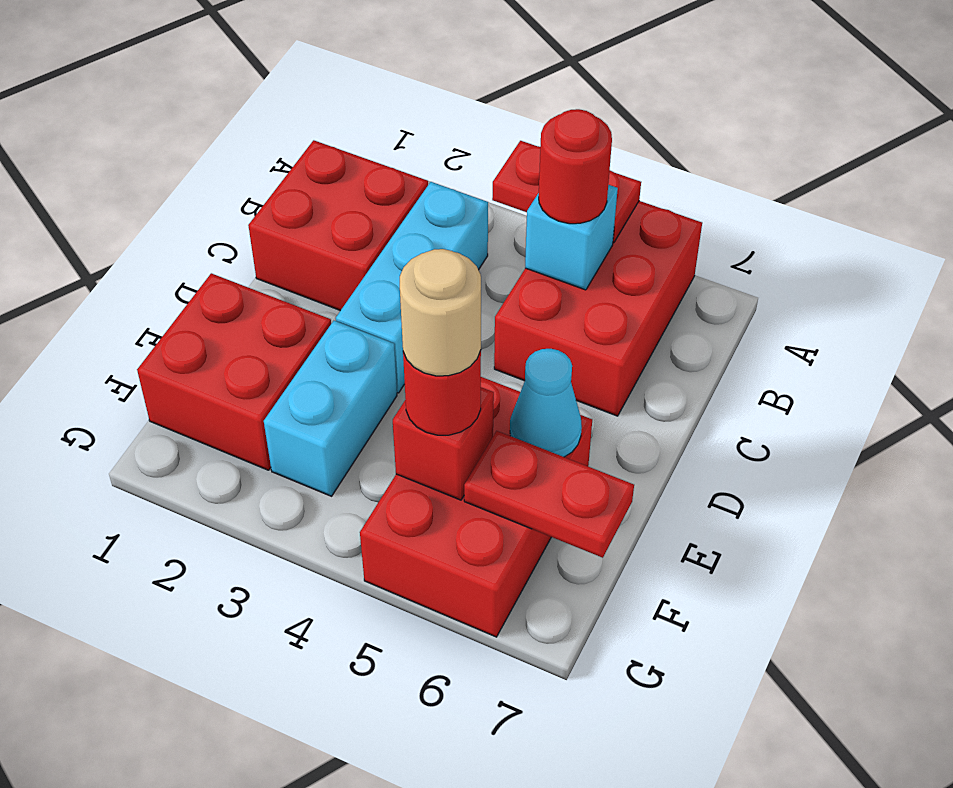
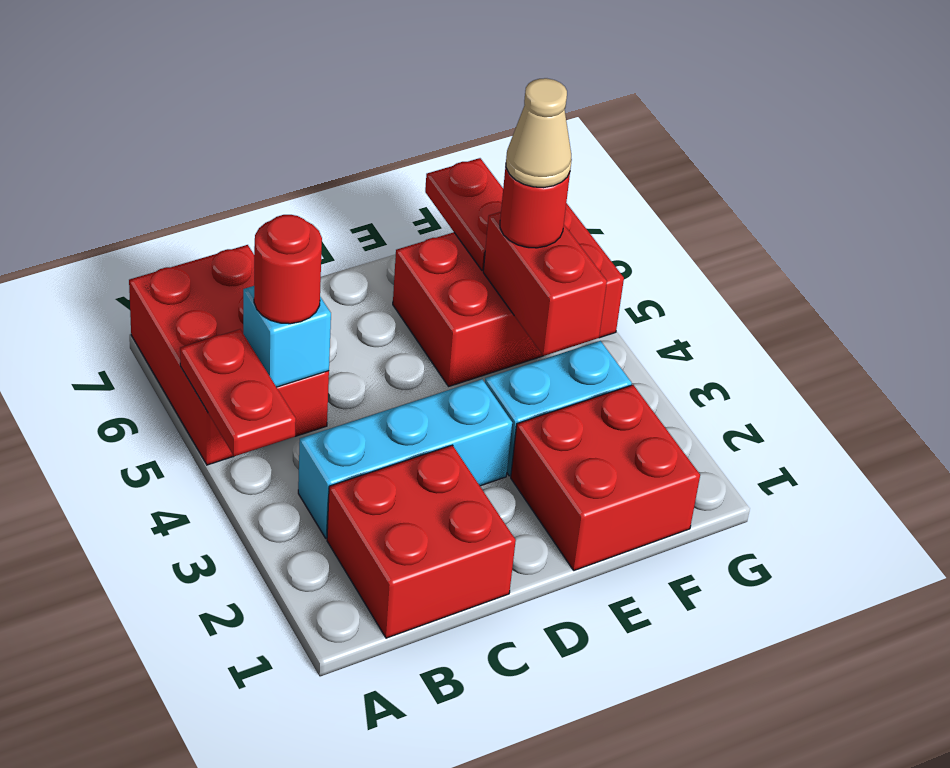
red 2x3 brick [494,201,702,416] -> red 2x3 brick turned to [129,245,329,465]
cyan 1x1 cone [510,349,582,457] -> none
red 1x1 brick [393,387,494,500] -> red 1x2 brick [483,212,607,356]
tan 1x1 round brick [400,249,481,376] -> tan 1x1 cone [506,78,572,188]

